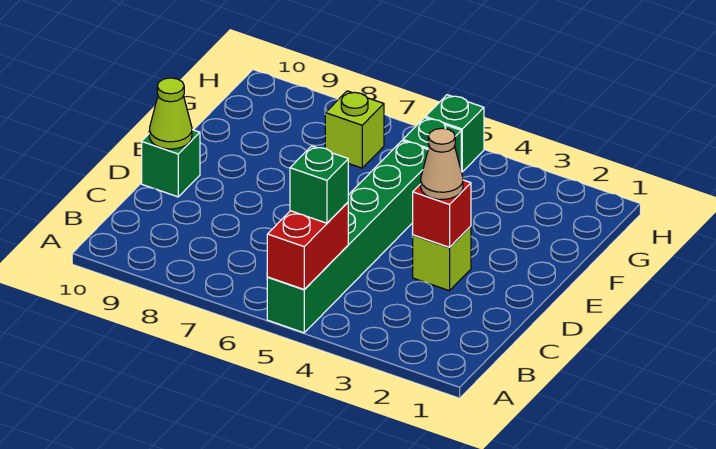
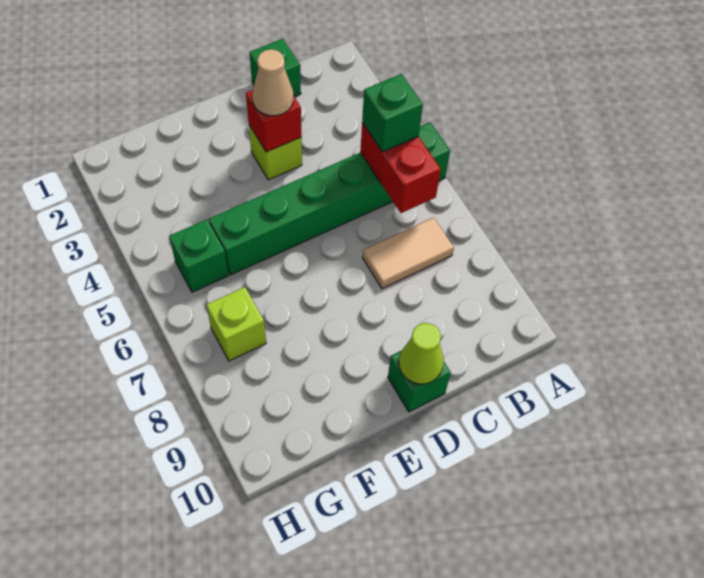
red 1x2 brick [267,202,348,289] -> red 1x2 brick turned to [360,123,441,213]
none -> tan 1x2 tile [362,217,454,289]
green 1x1 brick [426,95,484,172] -> green 1x1 brick moved to [249,39,301,97]

